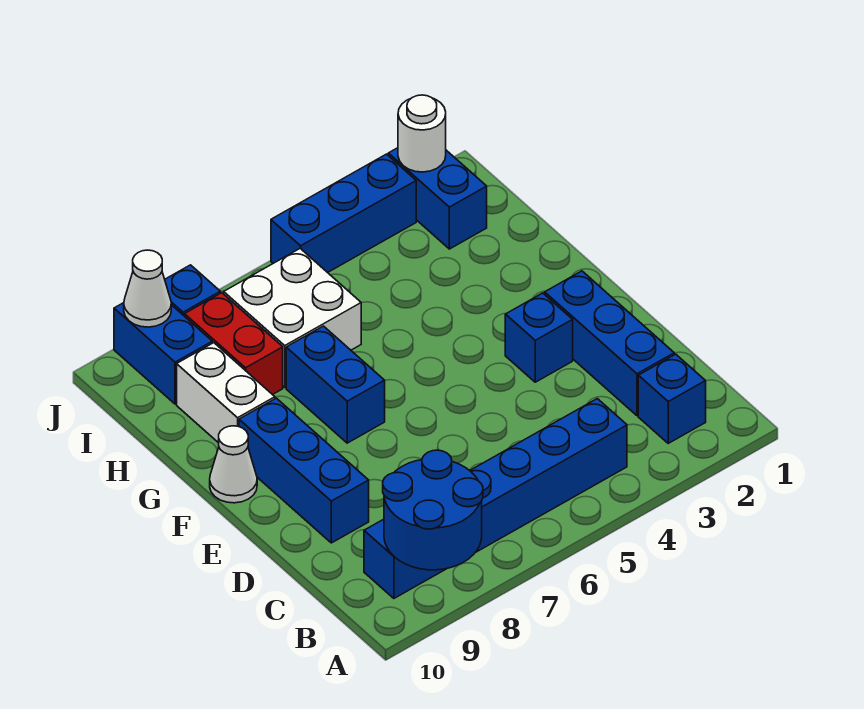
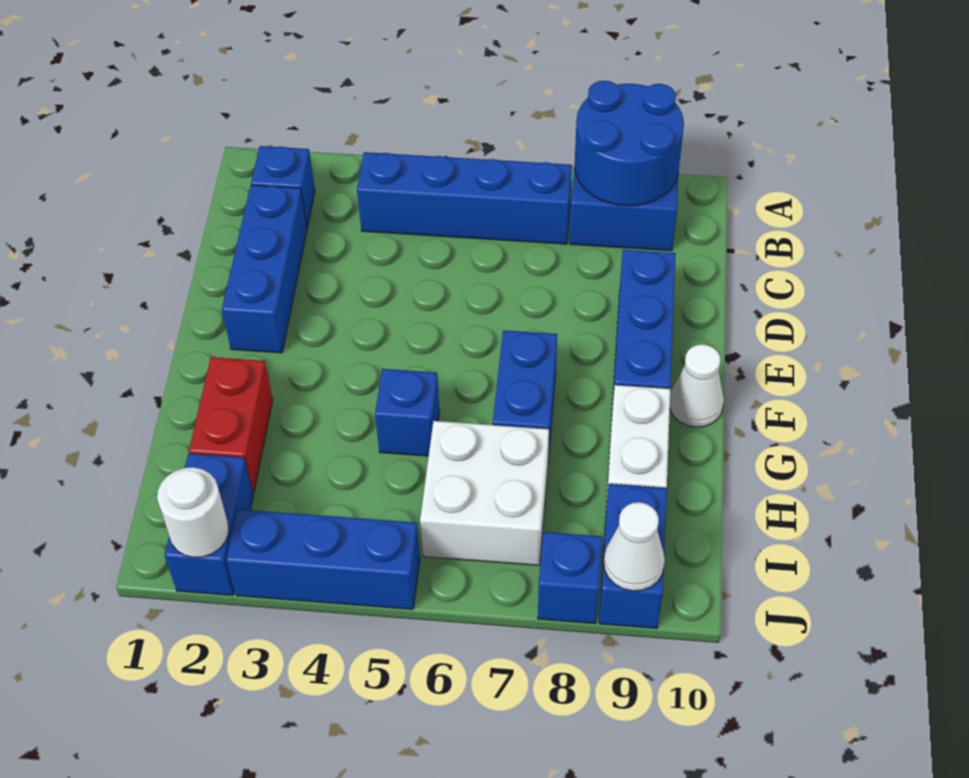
blue 1x1 brick [505,293,573,382] -> blue 1x1 brick moved to [375,369,440,456]
red 1x2 brick [185,293,283,395] -> red 1x2 brick moved to [189,357,273,493]

